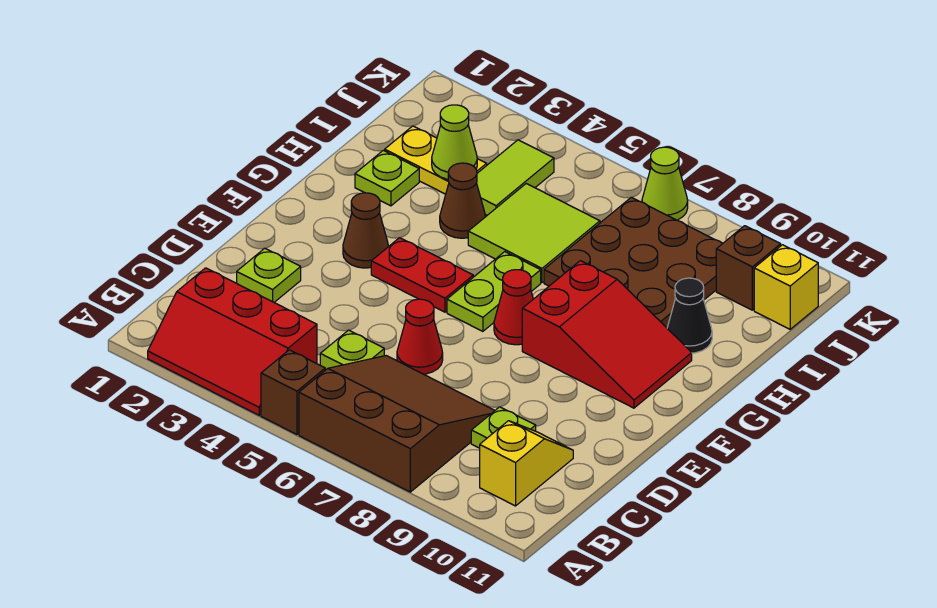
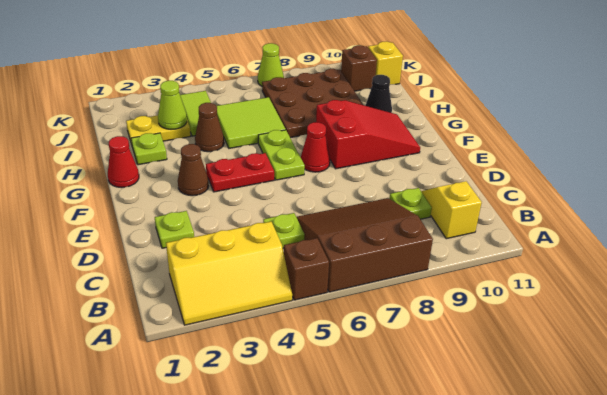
red 2x3 slope [148,268,317,415] -> yellow 2x3 slope [166,222,292,325]
red 1x1 cone [397,299,443,374] -> red 1x1 cone moved to [108,136,139,188]

